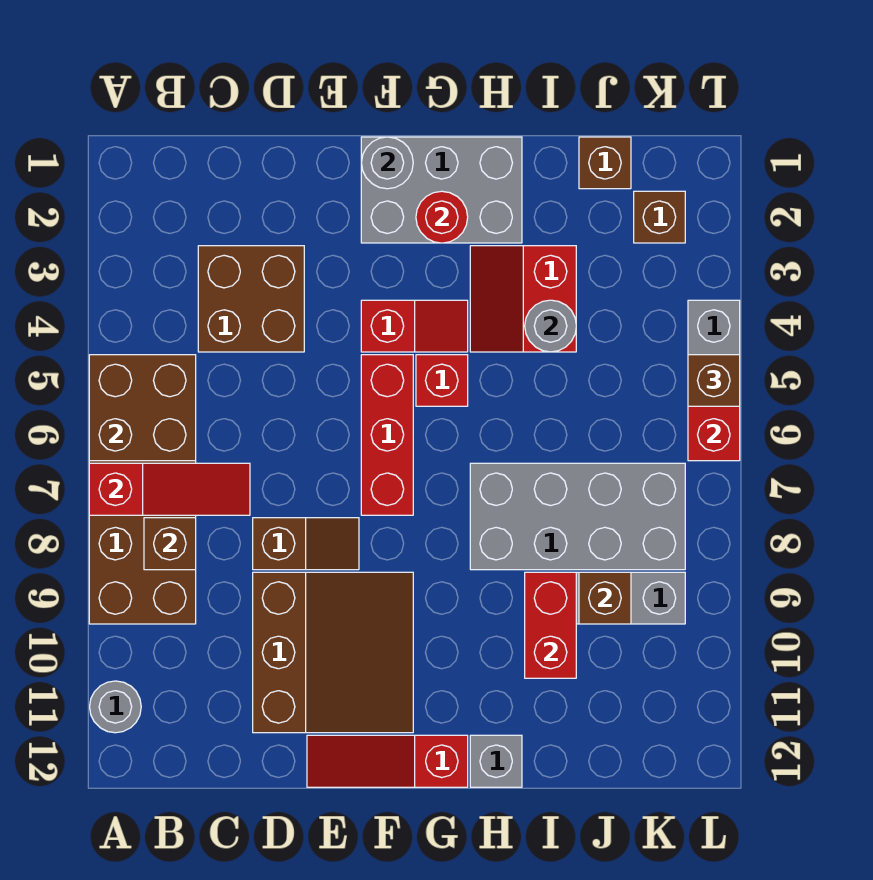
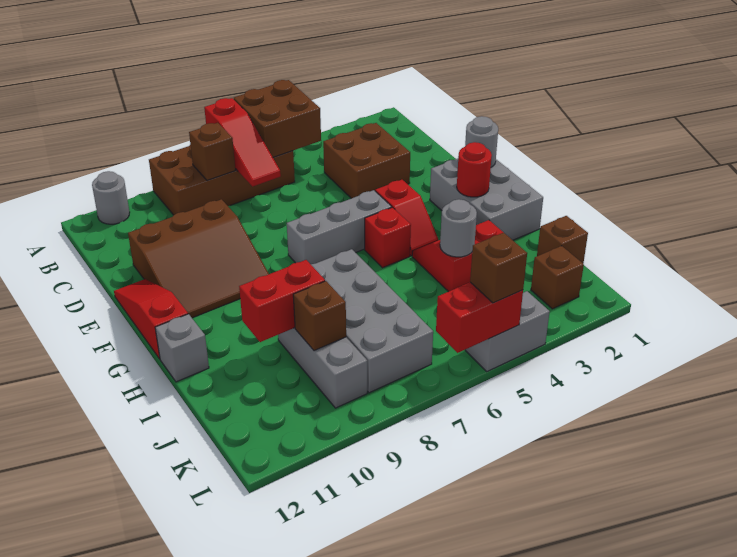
brown 1x2 slope [253,518,359,570] -> none
red 1x3 brick [361,355,413,515] -> grey 1x3 brick [287,190,392,264]

